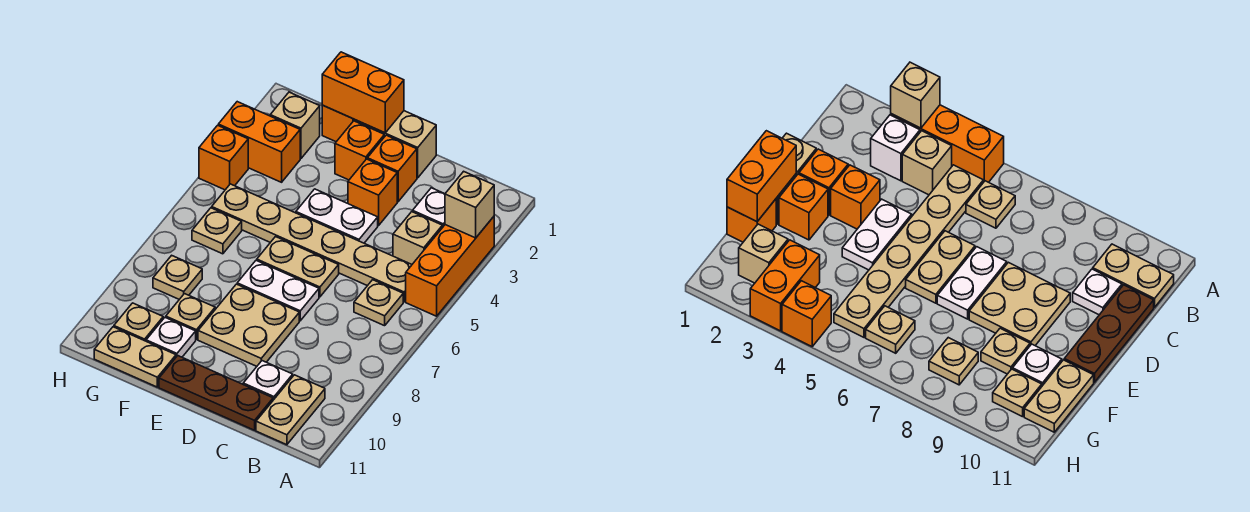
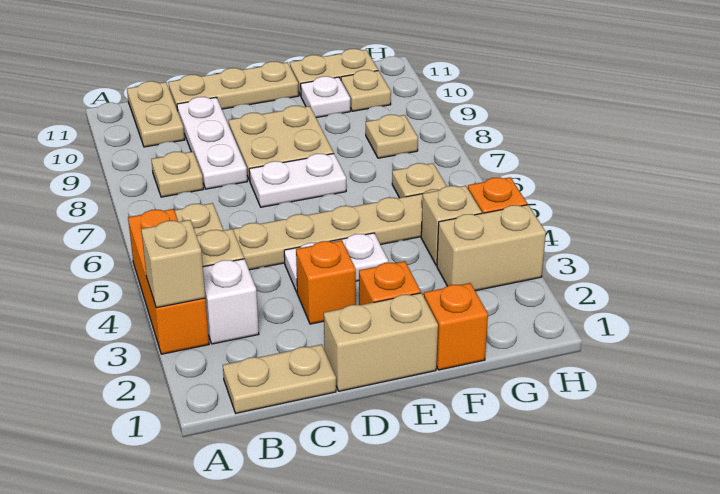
white 1x1 plate [243,361,293,400] -> white 1x3 plate [177,97,247,189]
brown 1x3 plate [159,356,273,430] -> tan 1x3 plate [168,61,299,111]
orange 1x1 brick [367,135,417,202] -> none
tan 1x2 plate [257,237,339,297] -> tan 1x2 plate moved to [223,344,336,413]
orange 1x2 brick [322,52,404,133] -> none
tan 1x1 plate [166,294,215,340] -> tan 1x1 plate moved to [151,152,203,197]
tan 1x1 brick [270,92,320,159] -> tan 1x1 brick moved to [421,185,482,265]
orange 1x2 brick [218,102,300,182] -> tan 1x2 brick [437,205,546,291]

